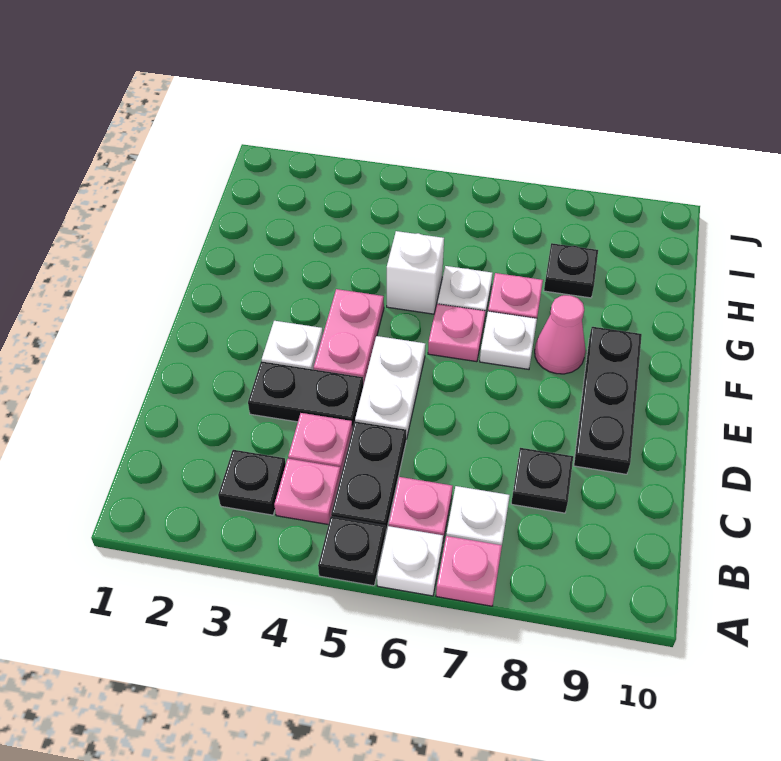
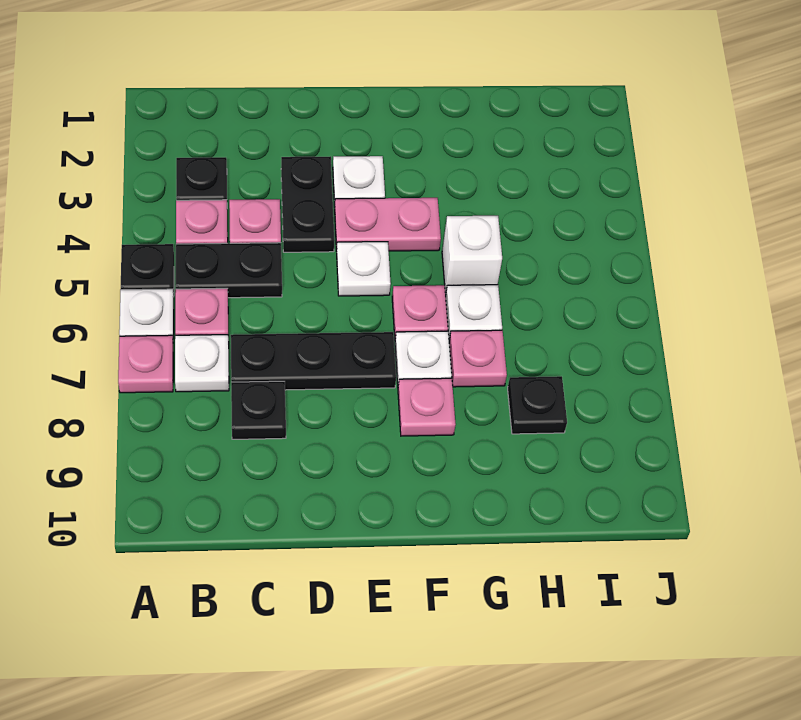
white 1x2 plate [355,336,426,439] -> white 1x1 plate [337,242,391,296]
black 1x3 plate [574,327,642,474] -> black 1x3 plate moved to [231,332,396,390]
pink 1x1 cone [535,295,586,374] -> pink 1x1 plate [398,378,456,436]

